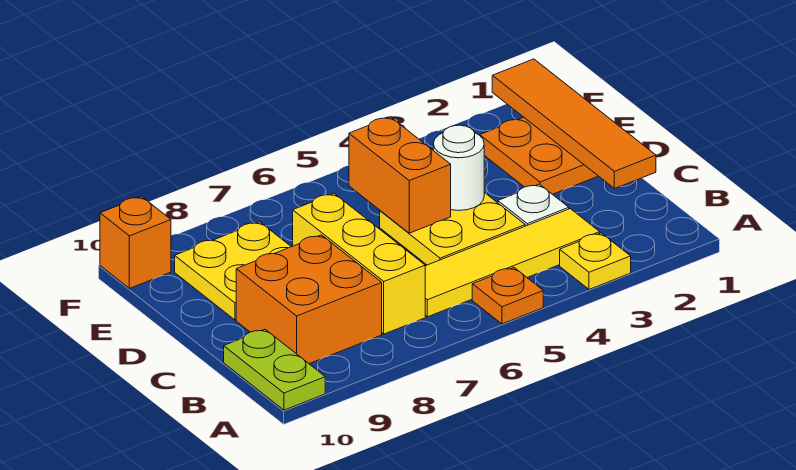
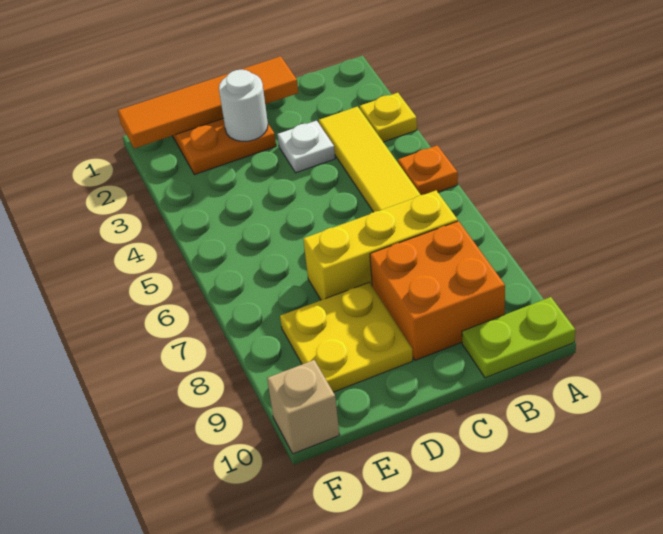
yellow 2x2 plate [380,192,525,265] -> none
white 1x1 round brick [433,125,484,211] -> white 1x1 round brick moved to [219,70,268,141]
orange 1x2 brick [349,117,451,233] -> none
orange 1x1 brick [100,197,171,289] -> tan 1x1 brick [267,360,339,454]

